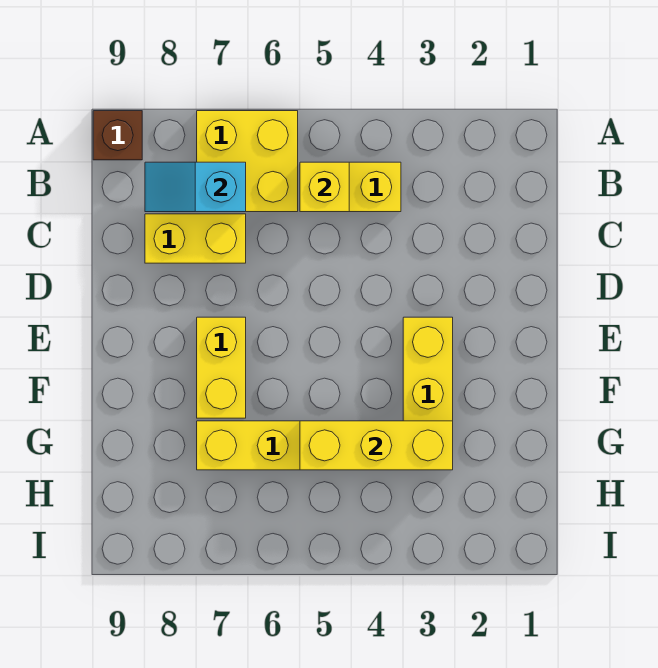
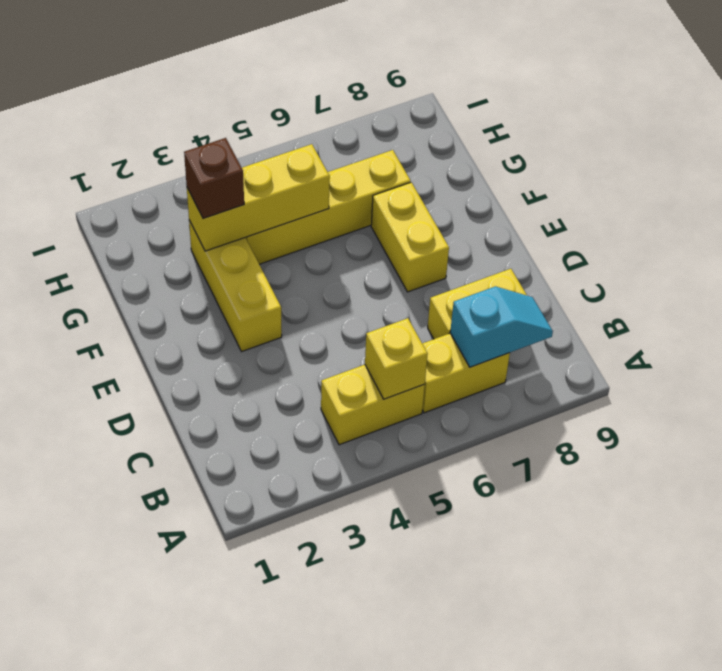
yellow 2x2 brick [197,111,298,212] -> yellow 1x2 brick [422,333,510,413]
brown 1x1 brick [93,111,142,160] -> brown 1x1 brick moved to [184,138,244,219]

